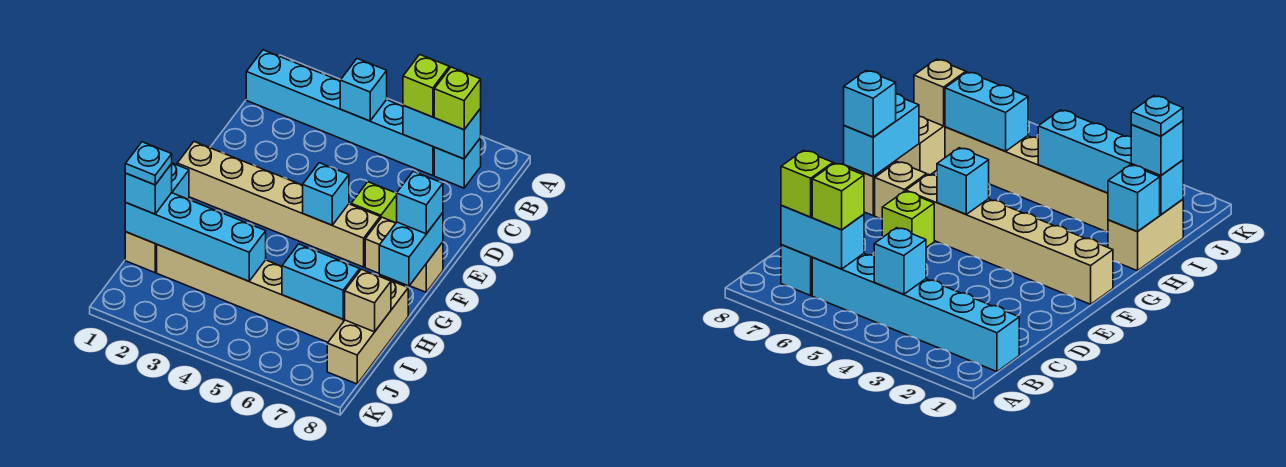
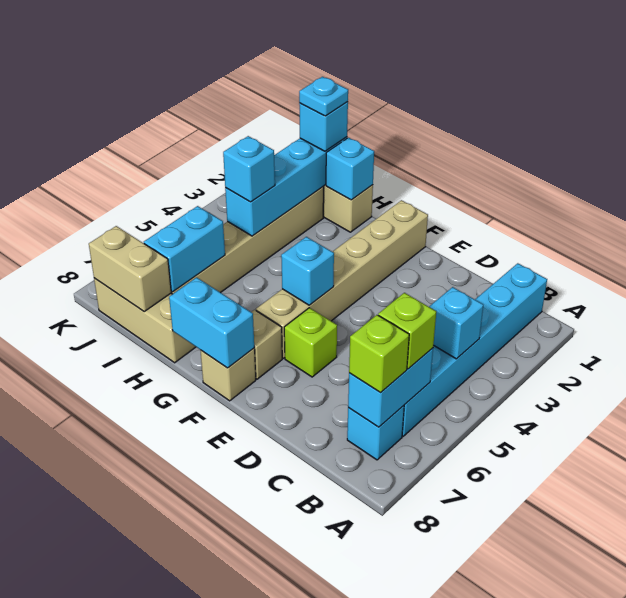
cyan 1x1 brick [397,171,443,234] -> cyan 1x1 brick moved to [223,136,275,202]
tan 1x1 brick [345,269,391,332] -> tan 1x2 brick [89,226,171,311]

